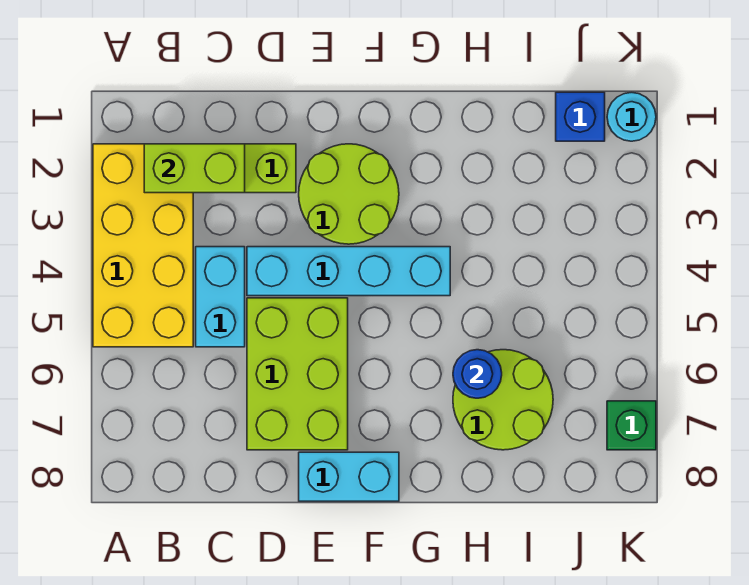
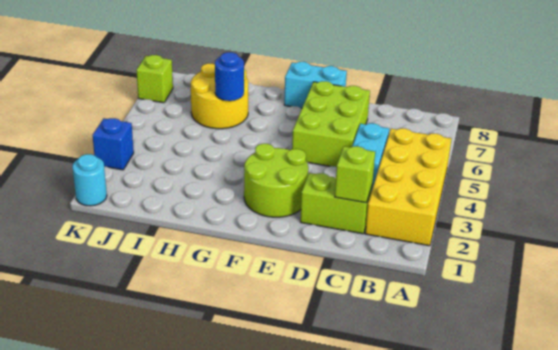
lime 1x2 brick [144,144,245,193] -> lime 1x1 brick [335,146,375,203]
cyan 1x4 brick [247,247,450,296] -> none
lime 2x2 round brick [453,350,553,450] -> yellow 2x2 round brick [191,64,248,129]
blue 1x1 brick [556,92,605,141] -> blue 1x1 brick moved to [92,118,134,170]
green 1x1 brick [607,401,656,450] -> lime 1x1 brick [136,55,173,103]

